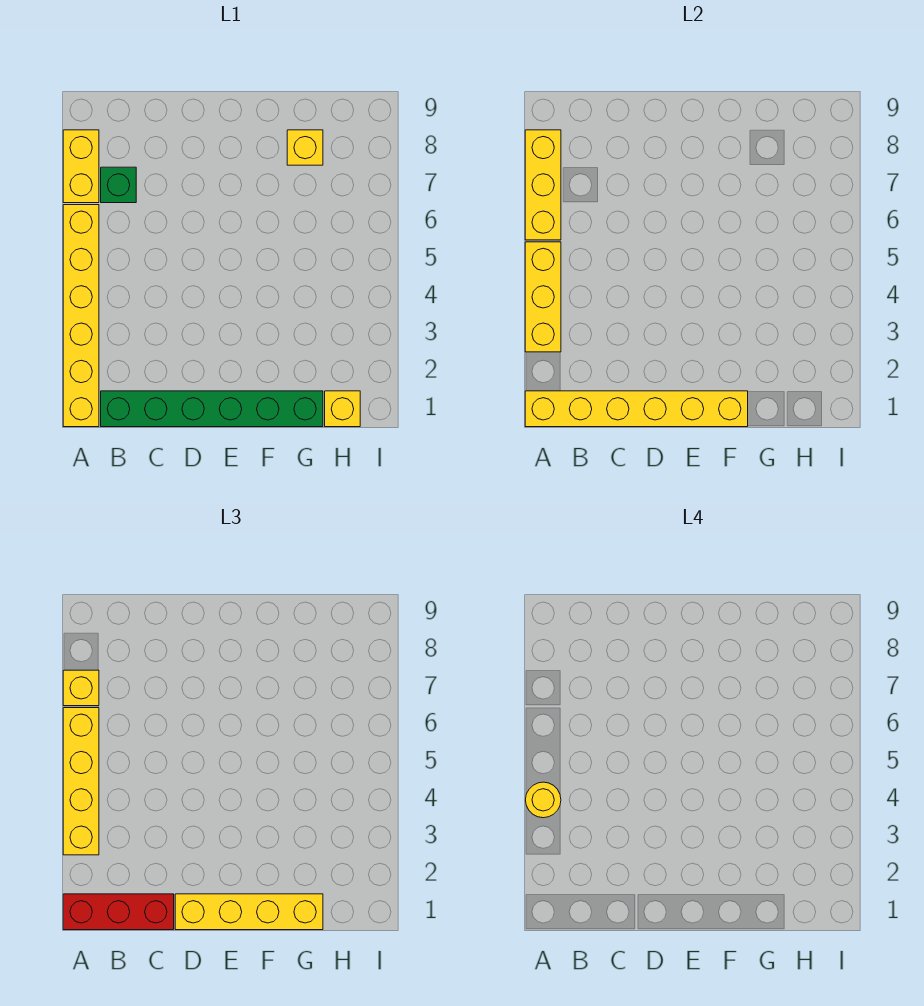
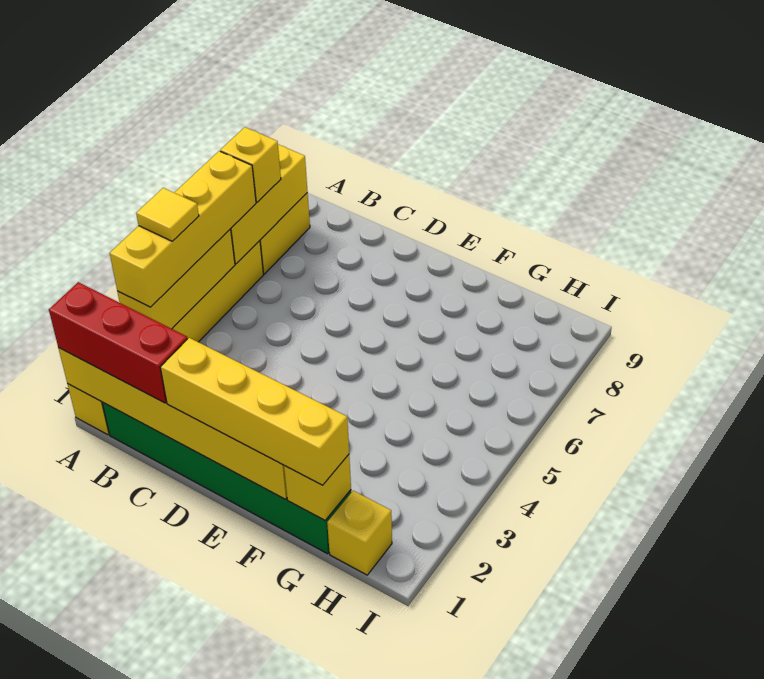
yellow 1x1 round brick [526,782,561,818] -> yellow 1x1 tile [136,188,199,241]
green 1x1 brick [101,167,136,203] -> none
yellow 1x1 brick [287,130,323,165] -> yellow 1x1 brick moved to [284,455,351,520]

